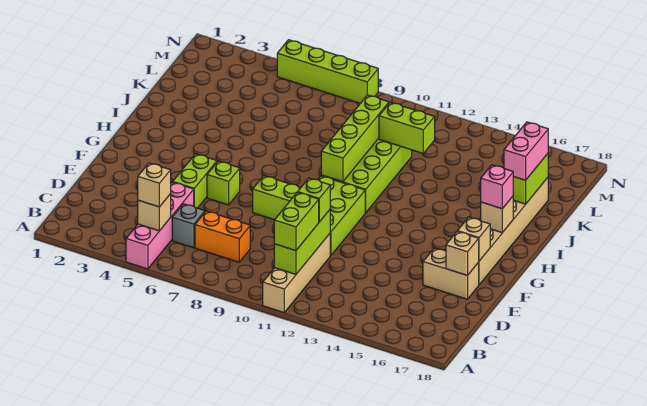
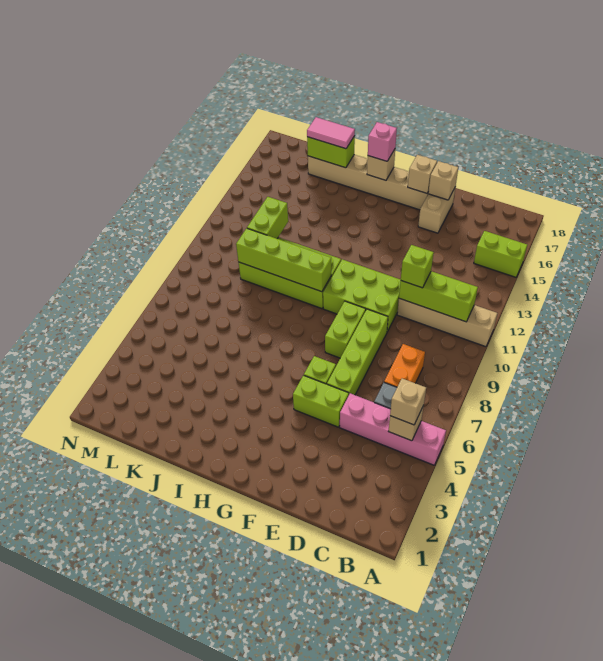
lime 1x2 brick [274,192,319,251] -> lime 1x2 brick moved to [474,231,527,277]
pink 1x2 brick [504,122,548,180] -> pink 1x2 tile [307,117,355,149]
lime 1x4 brick [277,40,378,103] -> lime 1x4 brick moved to [327,309,388,395]

